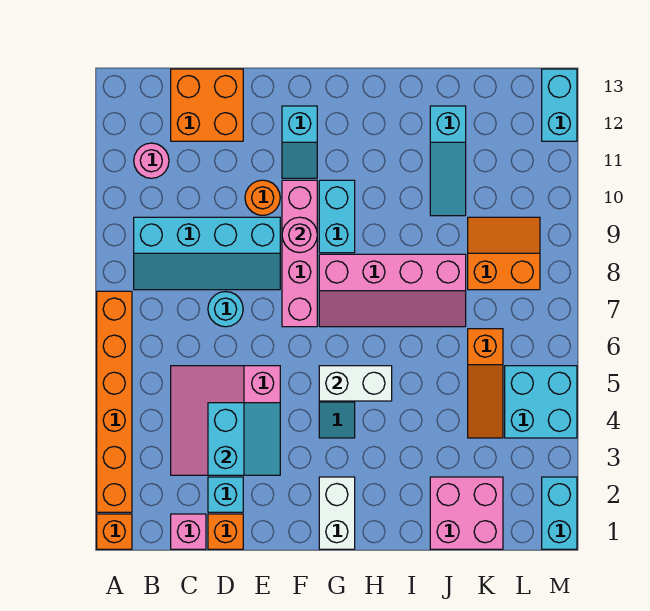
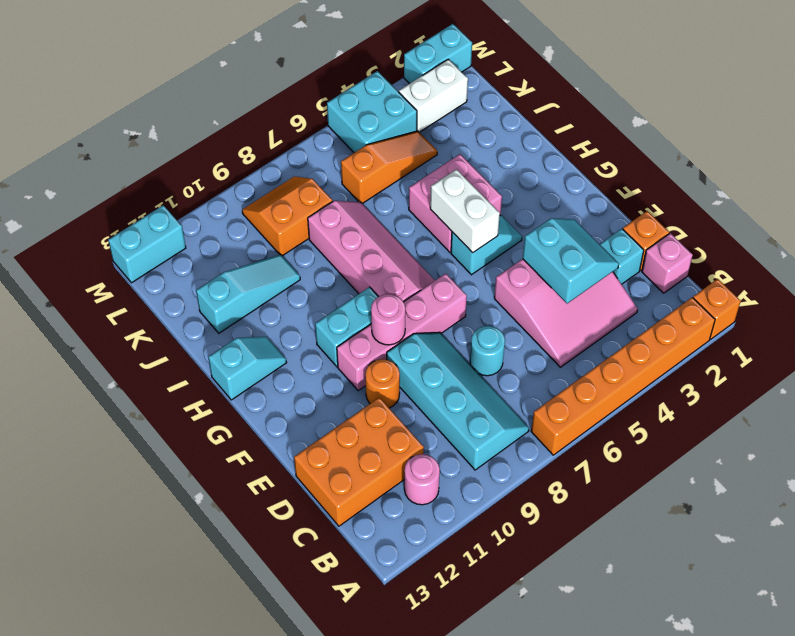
orange 2x2 brick [171,69,243,141] -> orange 2x3 brick [294,397,424,526]
cyan 2x2 slope [208,403,280,475] -> cyan 2x2 slope turned to [523,218,619,304]
cyan 1x2 slope [282,106,317,178] -> cyan 1x2 slope moved to [208,337,287,400]
white 1x2 brick [319,477,355,549] -> white 1x2 brick moved to [399,59,468,132]
pink 2x2 brick [430,477,503,549] -> pink 2x2 brick moved to [409,154,502,252]
orange 2x2 slope [468,217,540,290] -> orange 2x2 slope turned to [242,176,333,256]

